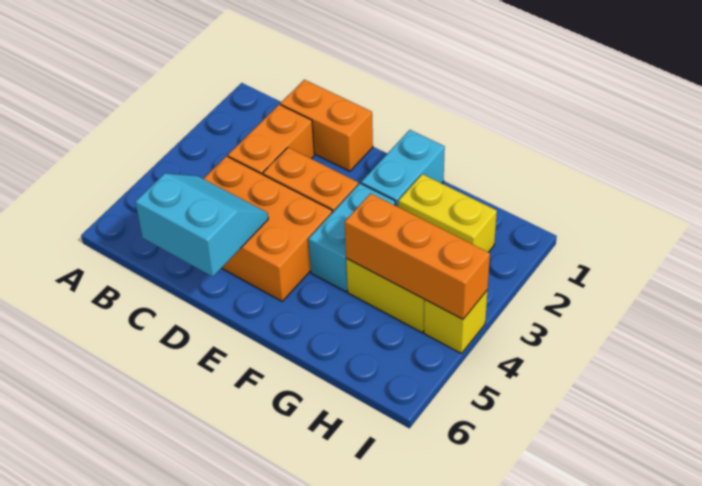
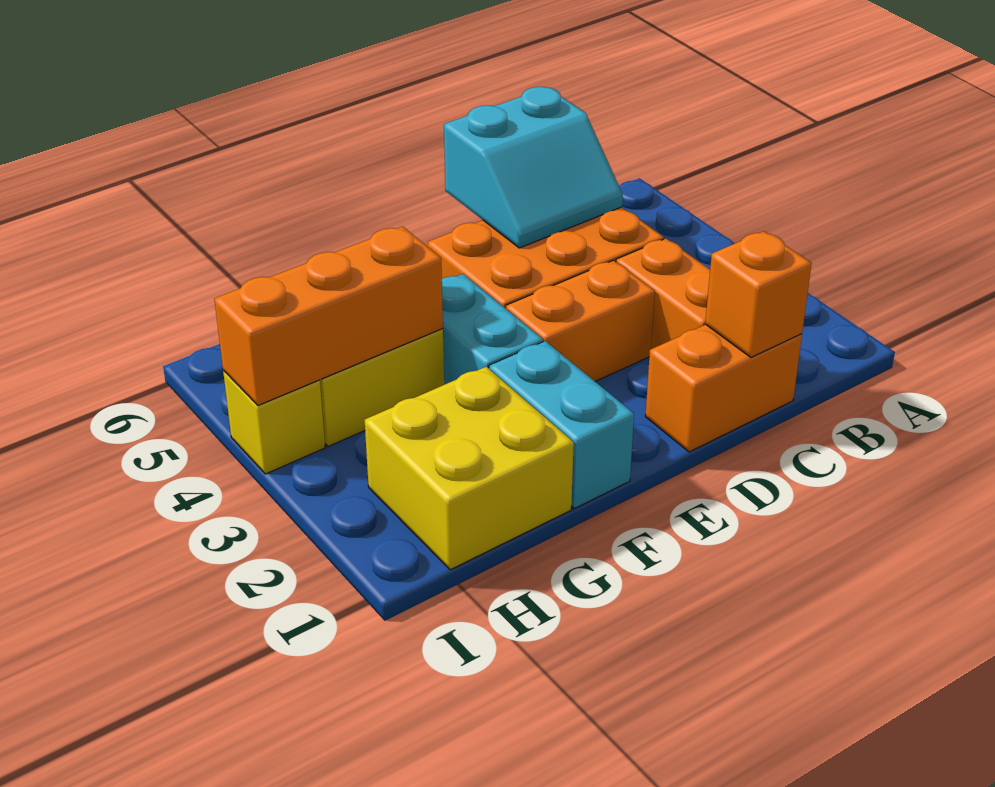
none -> orange 1x1 brick [705,231,812,357]
yellow 1x2 brick [398,174,497,252] -> yellow 2x2 brick [365,367,574,570]

